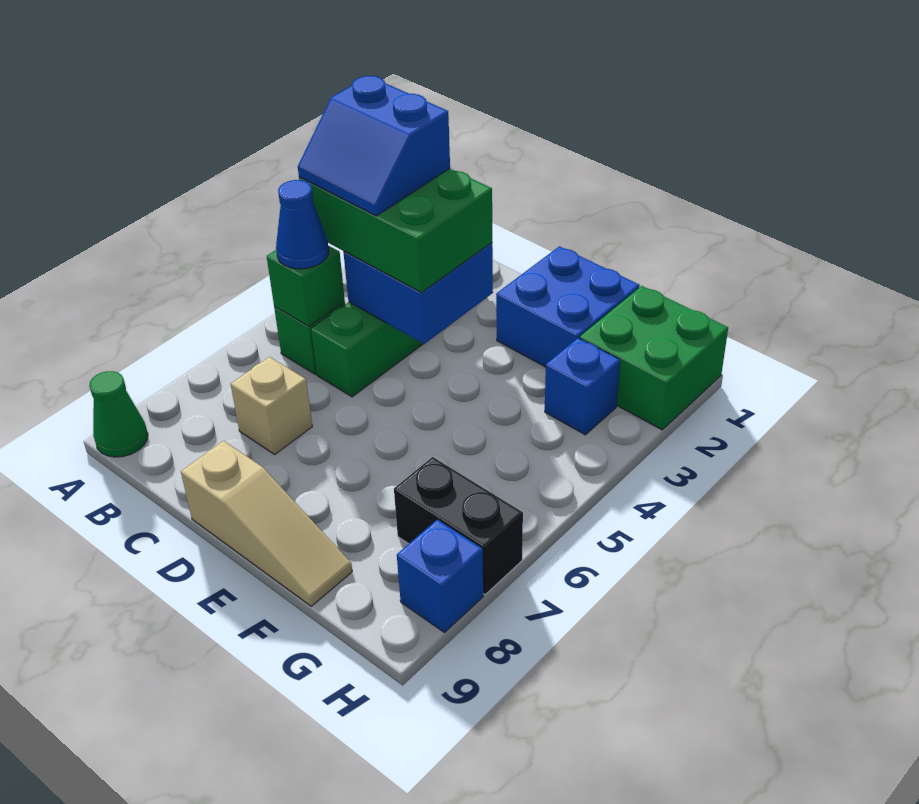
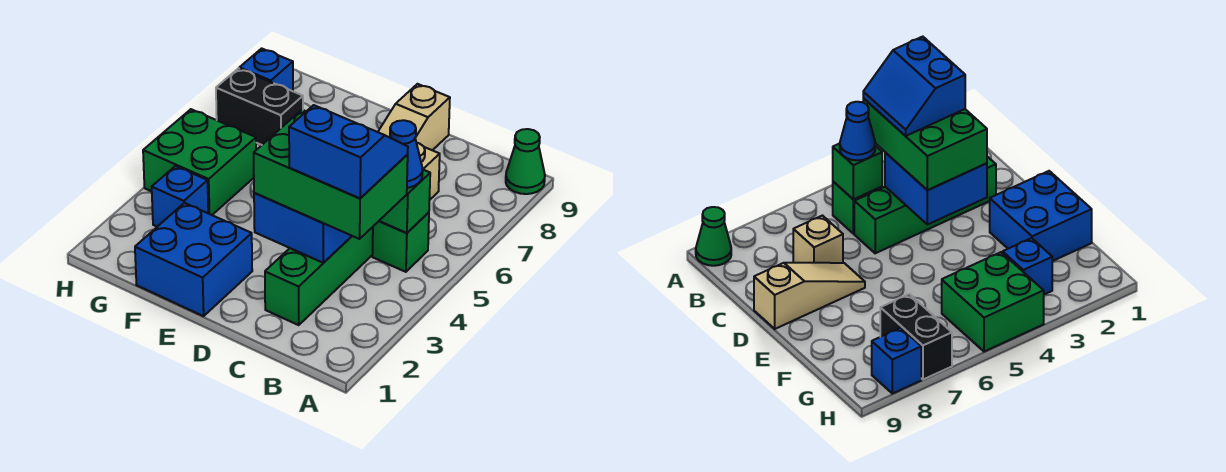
tan 1x3 slope [181,441,352,606] -> tan 1x3 slope turned to [378,84,450,150]
green 2x2 brick [580,286,728,430] -> green 2x2 brick moved to [143,109,256,215]

